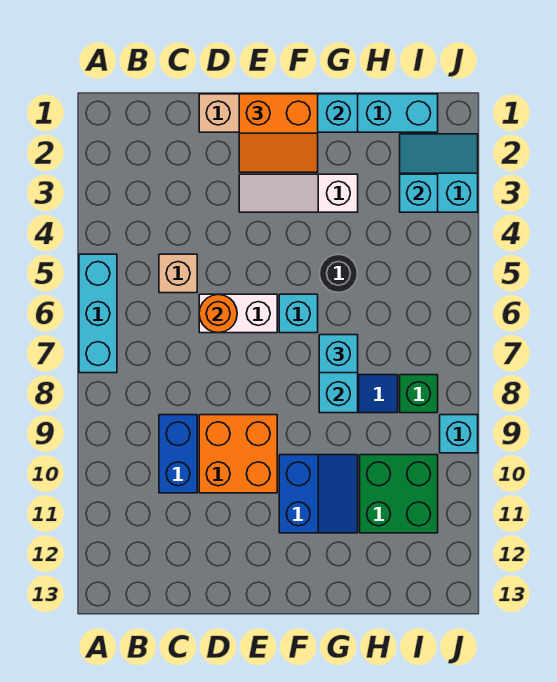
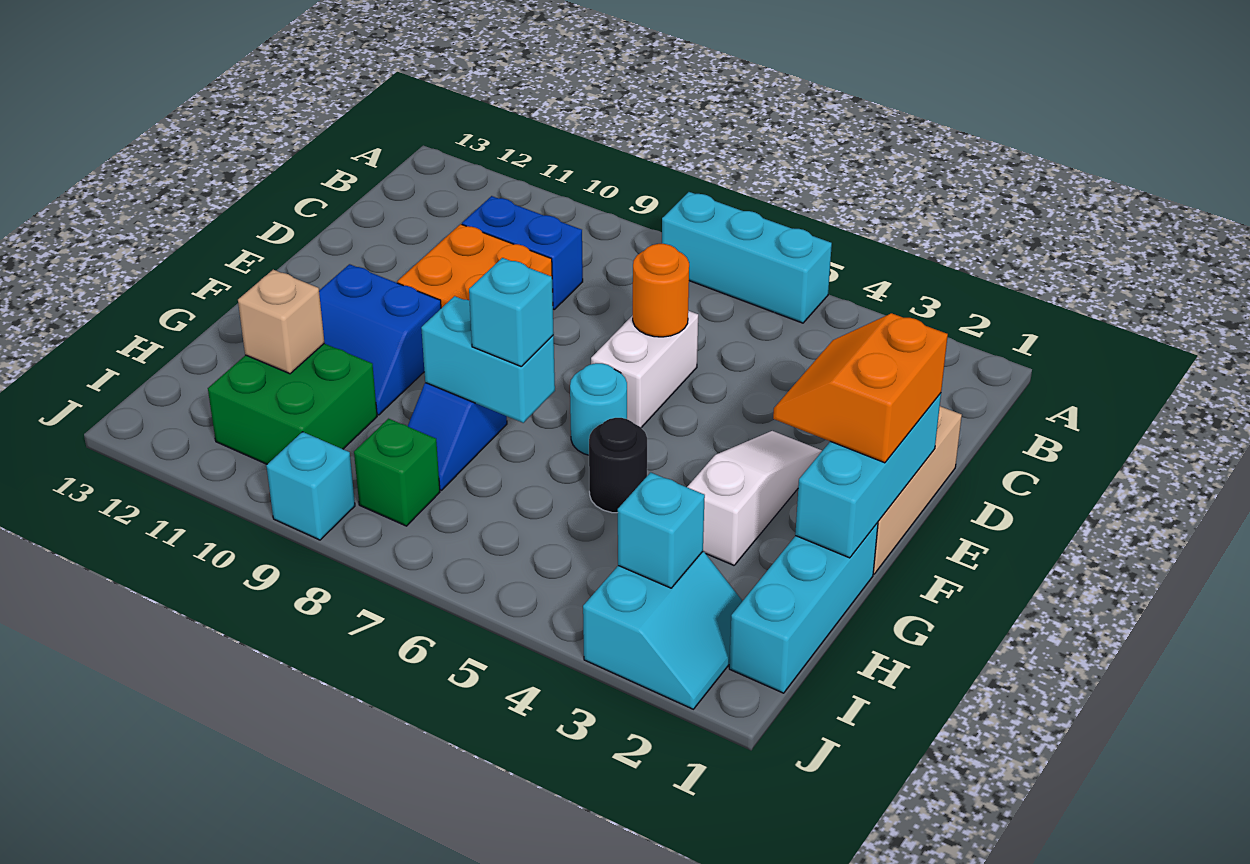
tan 1x1 brick [159,254,197,293] -> tan 1x1 brick moved to [238,270,324,374]
cyan 1x1 brick [279,294,318,333] -> cyan 1x1 round brick [570,363,627,455]

